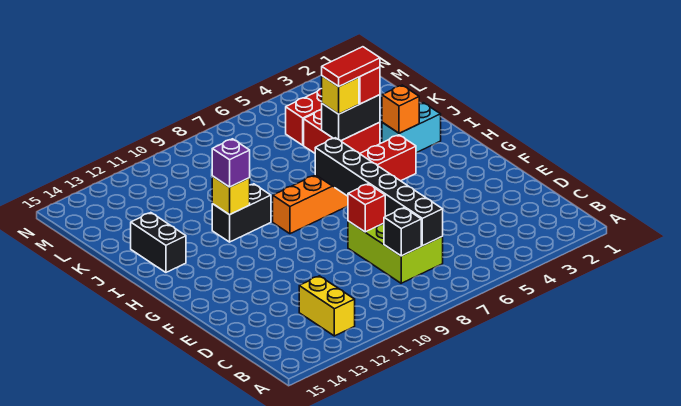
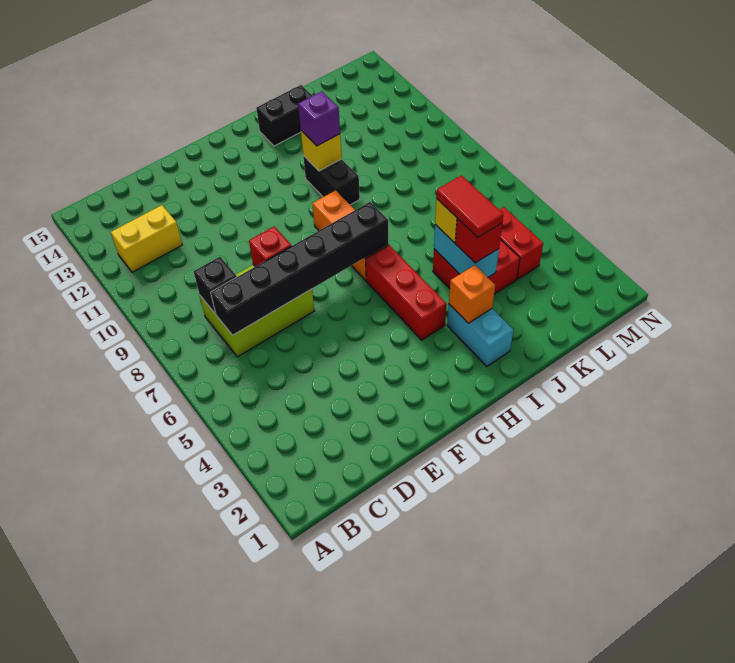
black 1x2 brick [322,95,380,141] -> cyan 1x2 brick [434,225,499,277]

